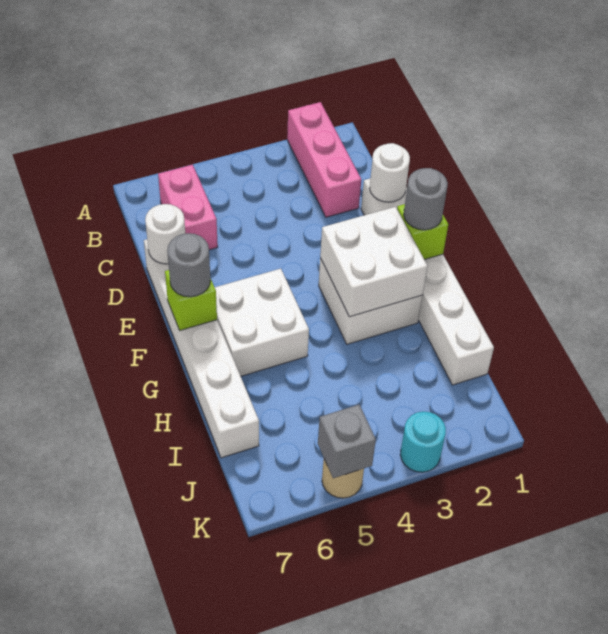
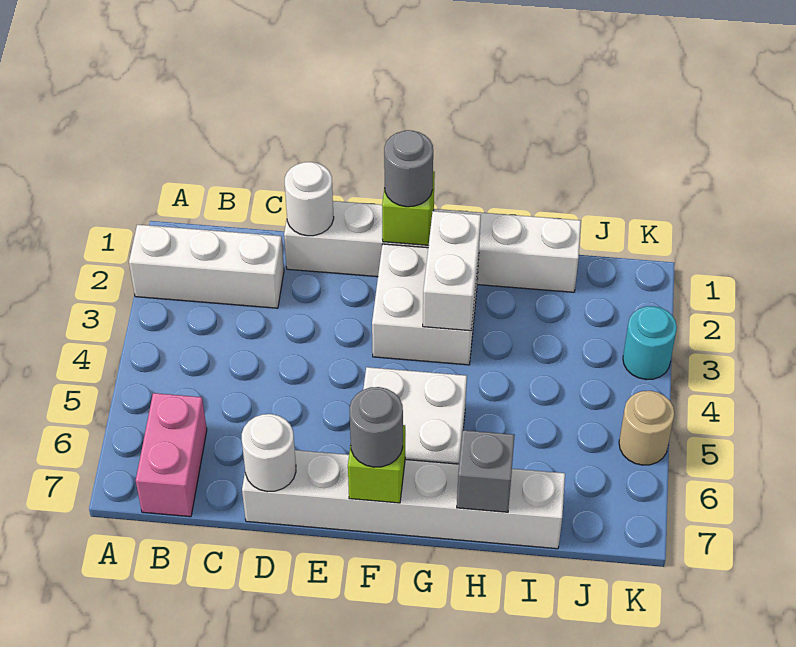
pink 1x3 brick [287,102,361,217] -> white 1x3 brick [129,225,284,308]
pink 1x2 brick [158,165,218,250] -> pink 1x2 brick turned to [136,393,207,517]
white 2x2 brick [320,207,427,317] -> white 1x2 brick [423,211,481,331]
grey 1x1 brick [318,405,376,478] -> grey 1x1 brick moved to [457,430,515,512]

